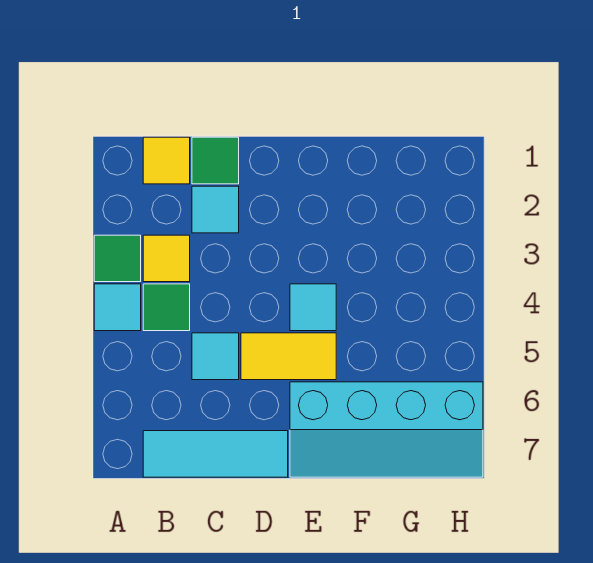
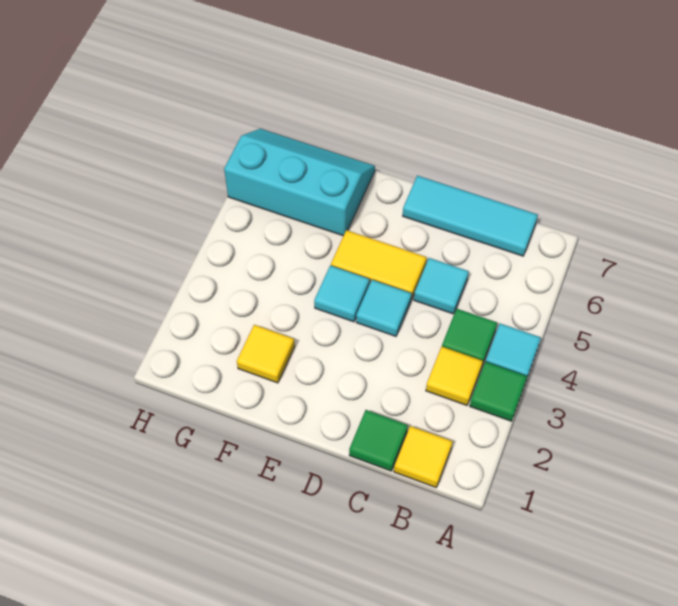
cyan 1x1 tile [192,186,239,233] -> cyan 1x1 tile moved to [356,280,412,336]
cyan 2x4 slope [290,382,483,477] -> cyan 2x3 slope [224,129,375,236]
none -> yellow 1x1 tile [237,325,295,383]

